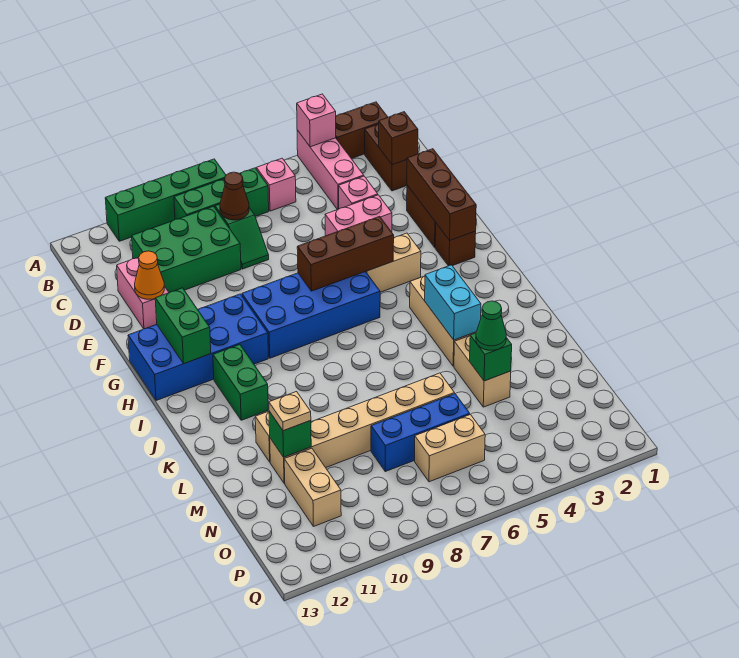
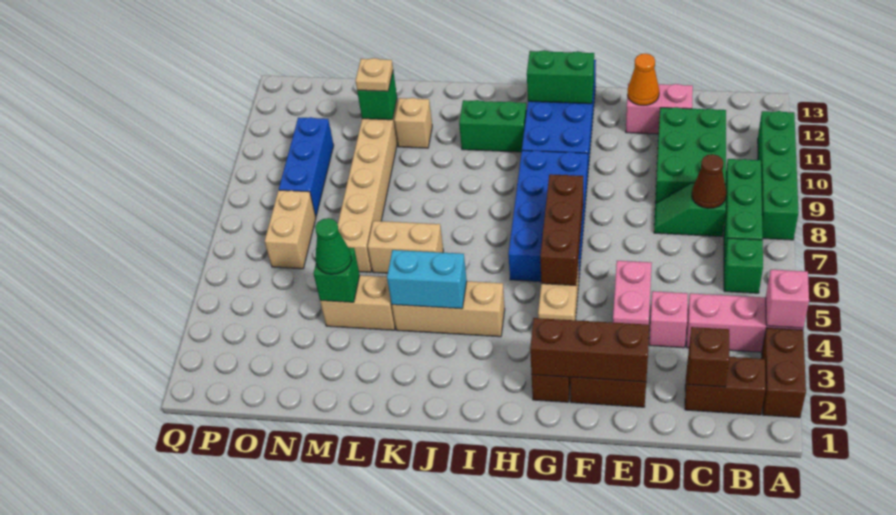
pink 1x1 brick [257,158,296,211] -> green 1x1 brick [724,238,763,293]
blue 1x3 brick [371,394,470,472] -> blue 1x3 brick moved to [279,117,334,216]
tan 1x2 brick [284,448,341,526] -> tan 1x2 brick moved to [368,221,443,273]

